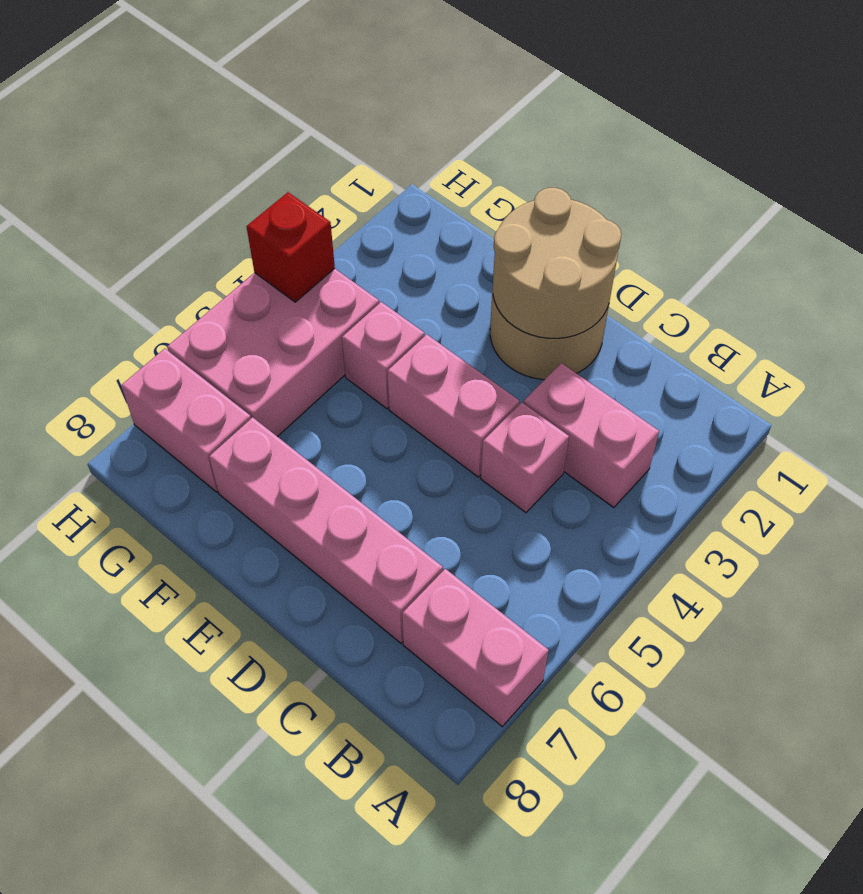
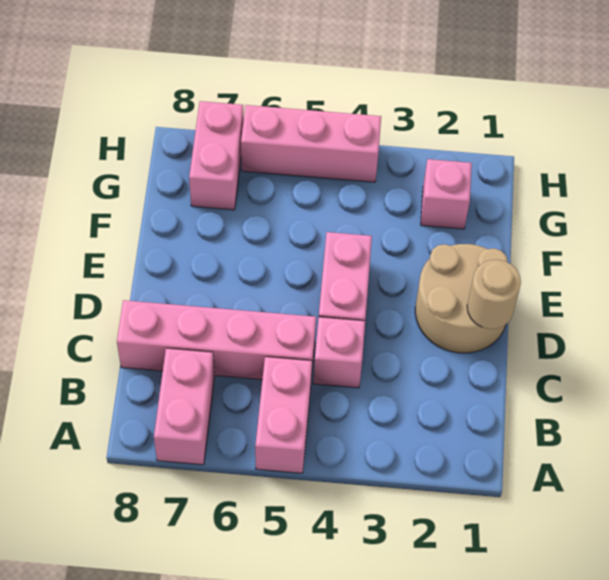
pink 1x2 brick [524,363,659,508] -> pink 1x2 brick moved to [255,357,312,473]
pink 1x4 brick [209,417,443,643] -> pink 1x4 brick turned to [117,300,316,380]
tan 2x2 round brick [493,188,622,338] -> tan 1x1 round brick [467,260,521,329]
pink 1x1 brick [342,302,424,409] -> pink 1x1 brick moved to [421,159,472,229]
pink 2x3 brick [167,268,379,437] -> pink 1x3 brick [241,105,381,182]
red 1x1 brick [247,192,335,302] -> none

